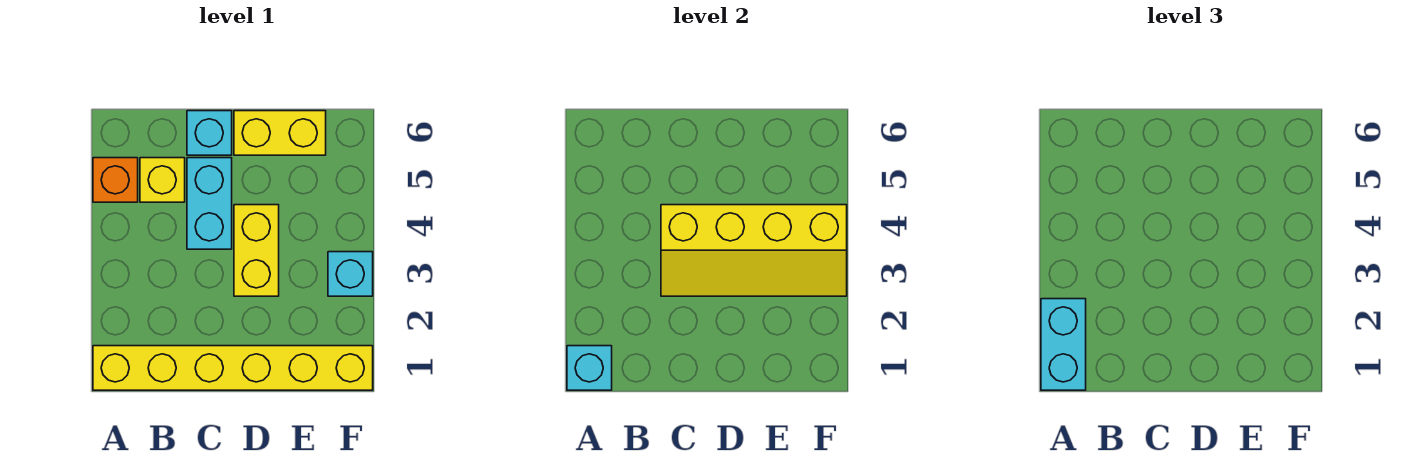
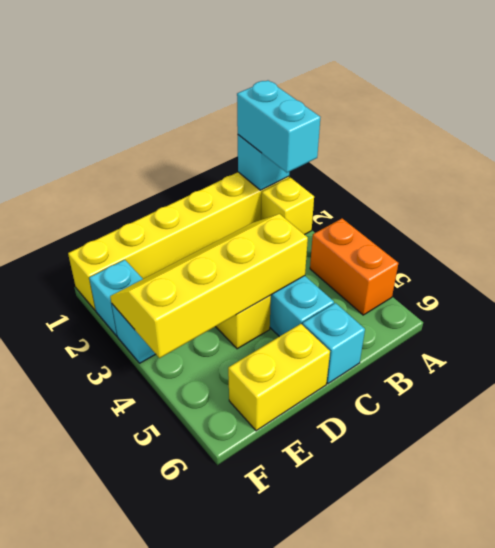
orange 1x1 brick [93,158,138,202] -> orange 1x2 brick [310,219,398,315]
yellow 1x1 brick [140,158,185,202] -> yellow 1x1 brick moved to [261,178,314,235]
none -> cyan 1x1 brick [89,260,143,336]

